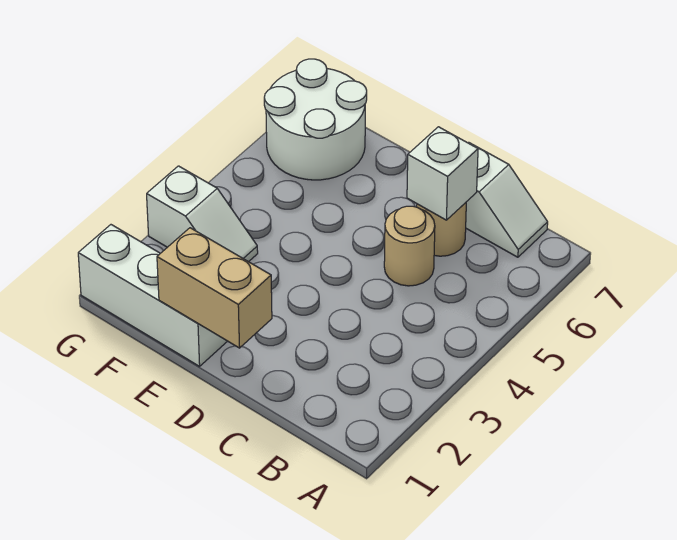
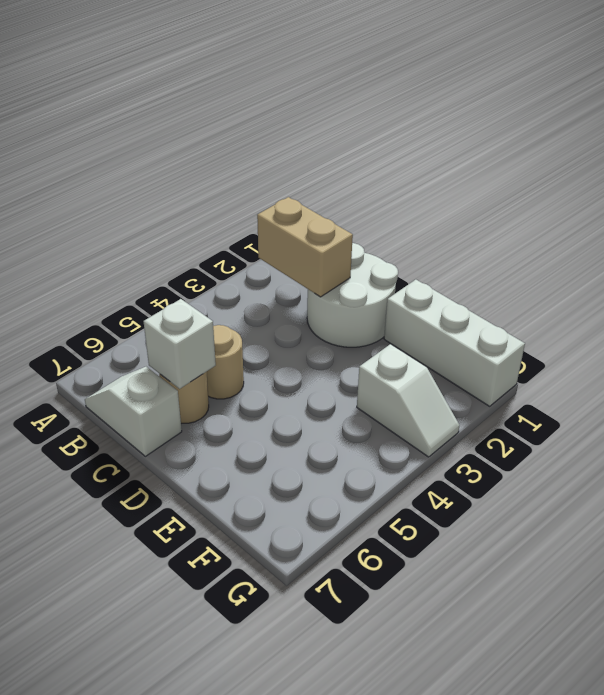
tan 1x2 brick [157,228,272,348] -> tan 1x2 brick moved to [257,197,353,297]
white 1x2 slope [147,166,258,262] -> white 1x2 slope turned to [357,344,460,457]
white 2x2 round brick [264,59,367,180] -> white 2x2 round brick moved to [307,243,398,347]

